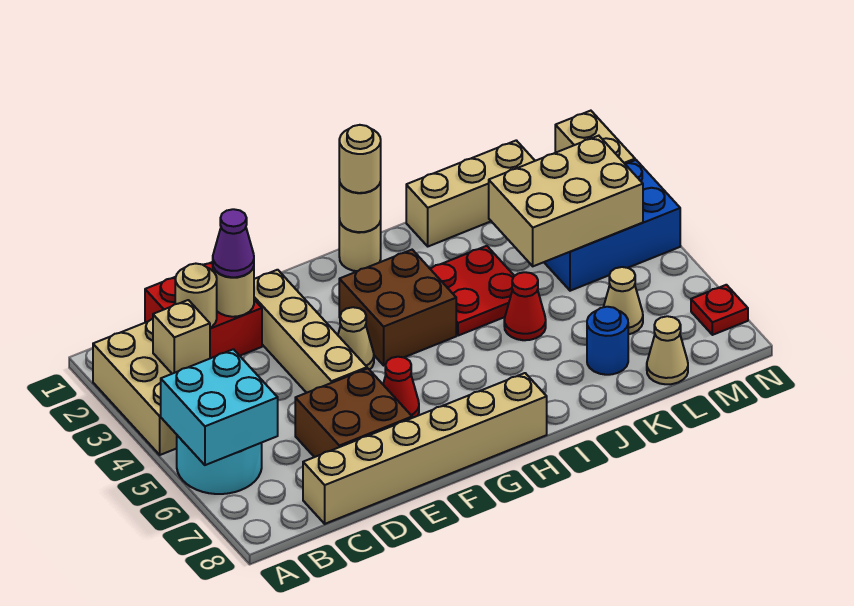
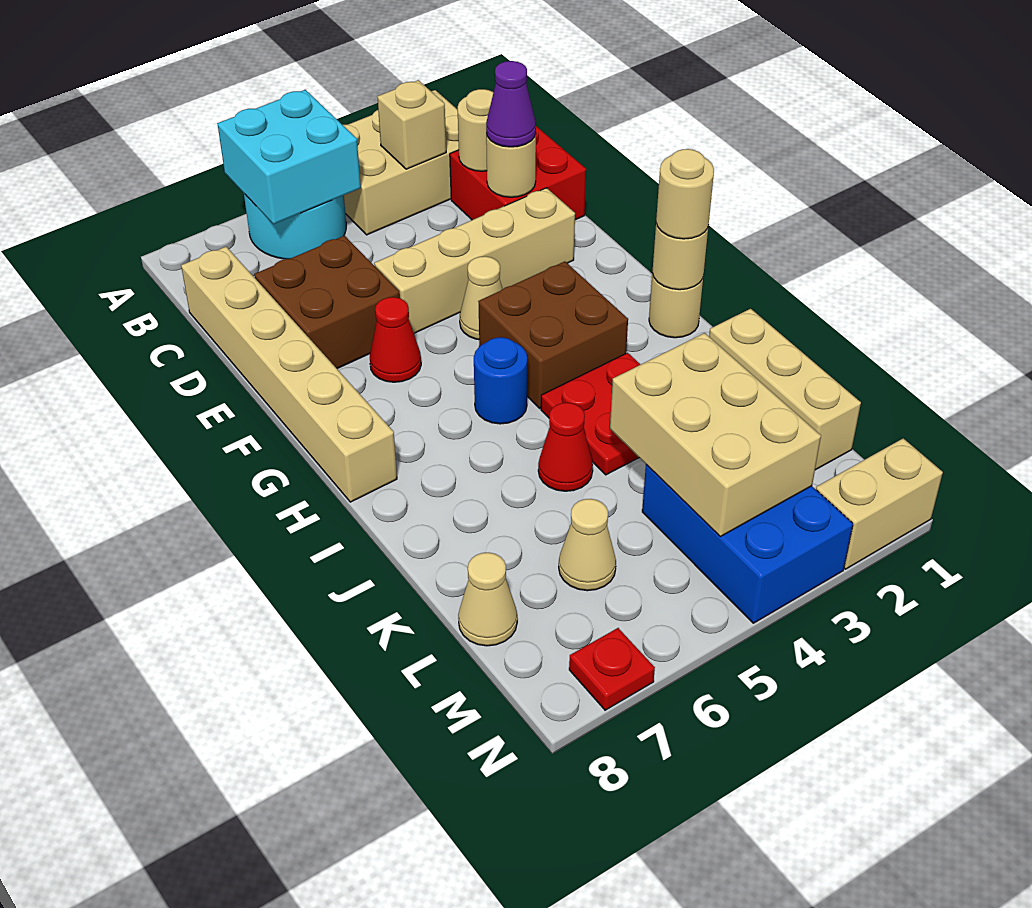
blue 1x1 round brick [587,307,628,375] -> blue 1x1 round brick moved to [474,337,527,424]

